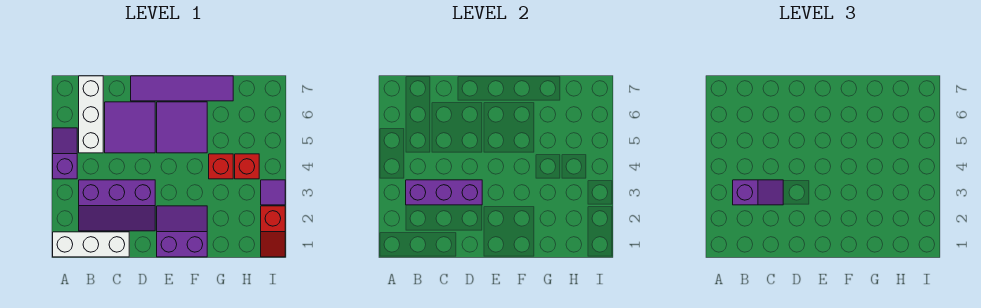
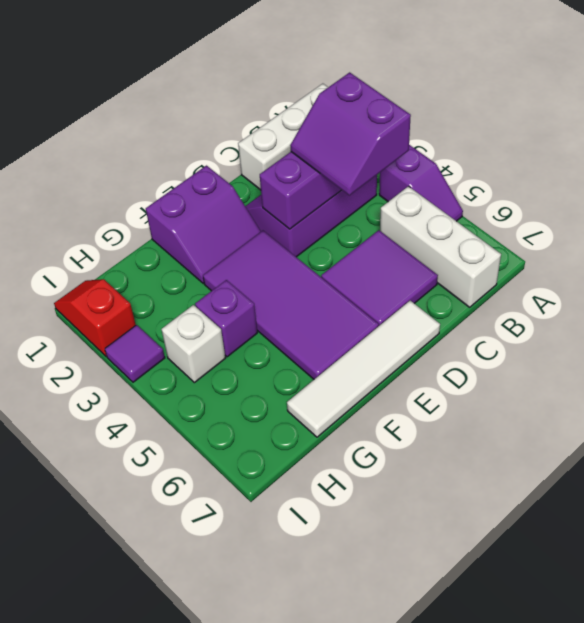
purple 1x2 slope [733,180,783,205] -> purple 2x2 slope [290,72,411,195]
purple 1x4 tile [131,76,233,101] -> white 1x4 tile [287,301,440,437]
purple 2x2 tile [157,102,207,153] -> purple 2x4 tile [203,231,379,379]
red 1x1 brick [209,154,233,179] -> purple 1x1 brick [195,280,257,357]
red 1x1 brick [235,154,259,179] -> white 1x1 brick [161,305,225,383]

